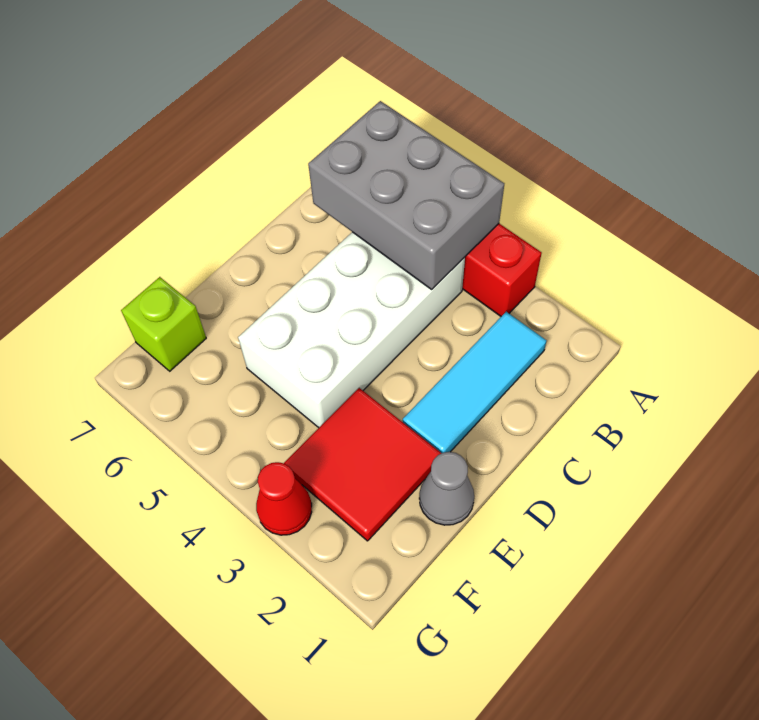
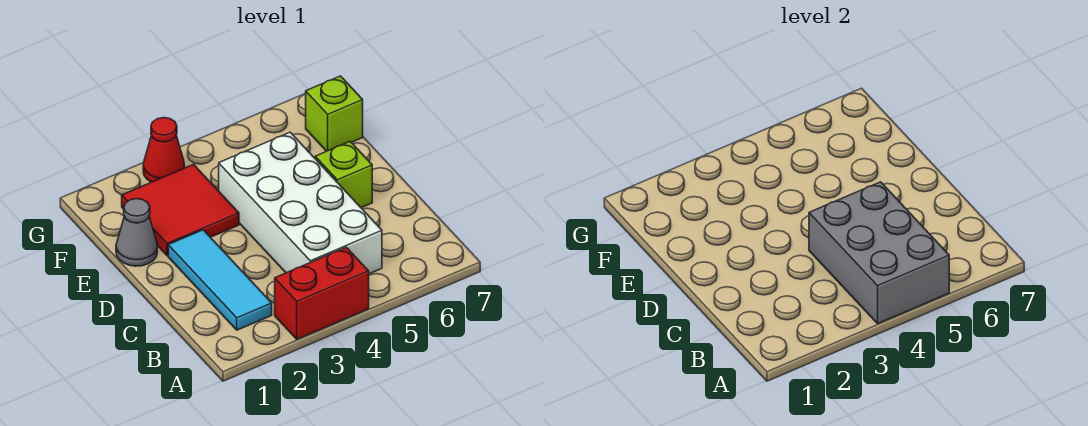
grey 2x3 brick [308,101,504,289] -> grey 2x3 brick turned to [809,182,949,323]
none -> lime 1x1 brick [315,142,372,208]

